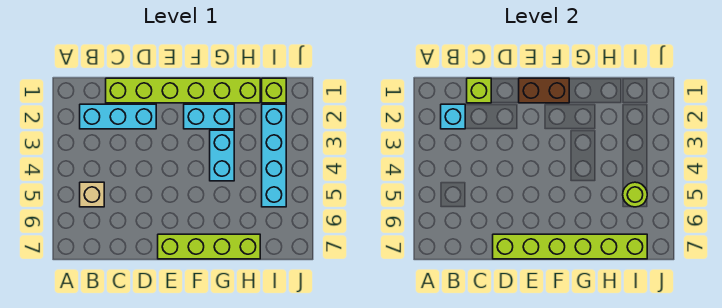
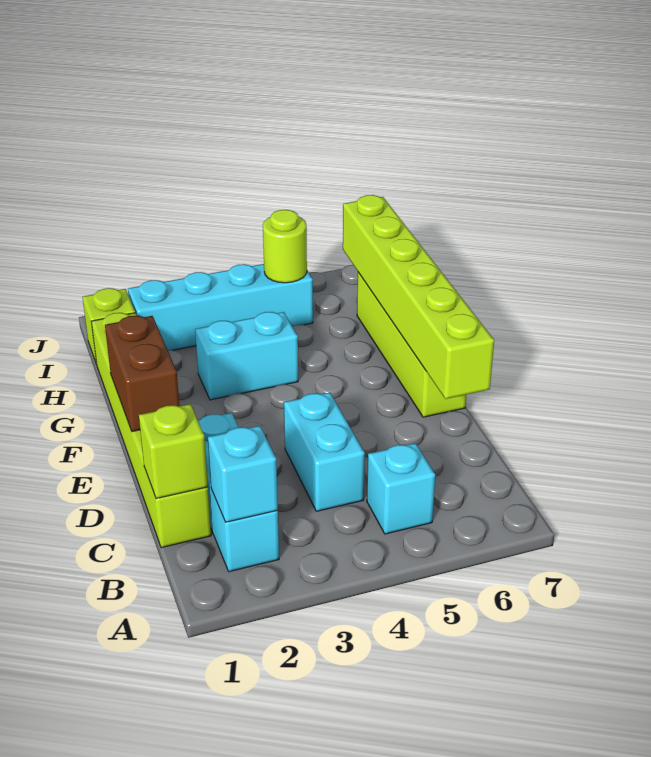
tan 1x1 brick [80,182,104,207] -> cyan 1x1 brick [367,443,435,534]
cyan 1x2 brick [184,104,234,129] -> cyan 1x2 brick moved to [284,392,365,511]

